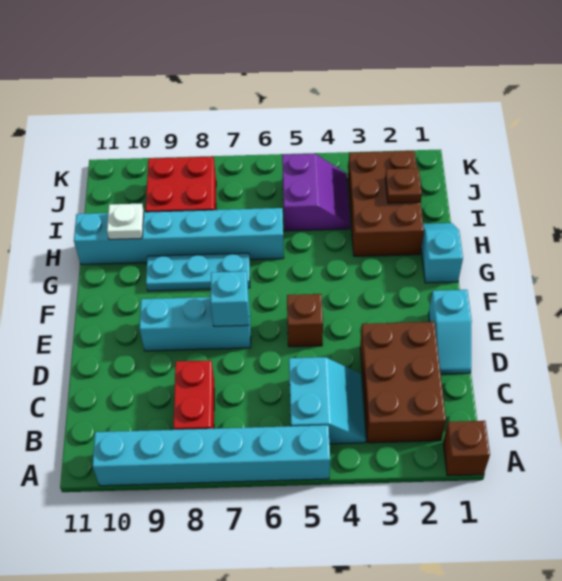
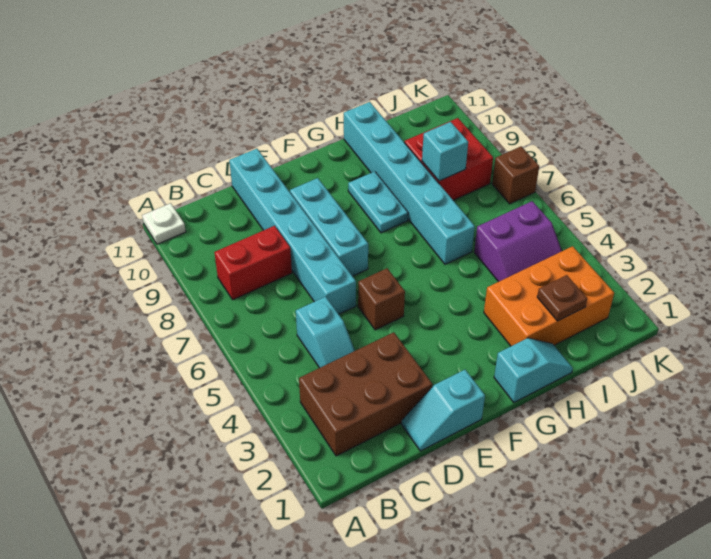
brown 1x1 brick [443,421,490,476] -> brown 1x1 brick moved to [492,146,539,204]
cyan 1x6 brick [92,425,330,486] -> cyan 1x6 brick moved to [229,149,356,314]
cyan 2x2 slope [289,357,366,444] -> cyan 1x2 slope [296,297,355,368]
cyan 1x1 brick [211,271,249,326] -> cyan 1x1 brick moved to [422,122,468,181]
cyan 1x3 plate [146,253,250,291] -> cyan 1x2 plate [348,171,408,233]
brown 2x3 brick [348,151,424,256] -> orange 2x3 brick [484,246,614,346]
white 1x1 plate [107,204,144,239] -> white 1x1 plate moved to [142,203,186,244]

